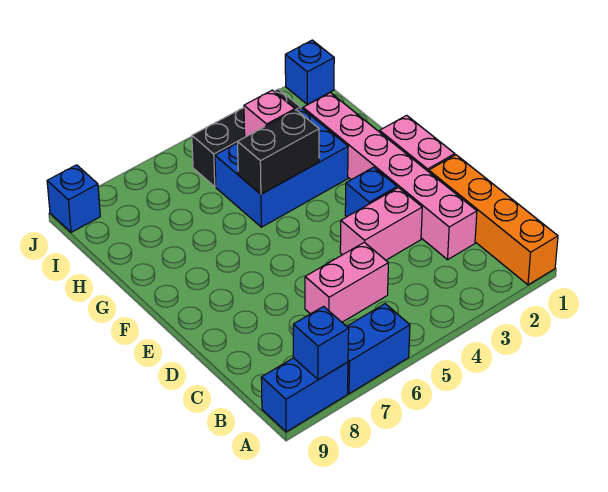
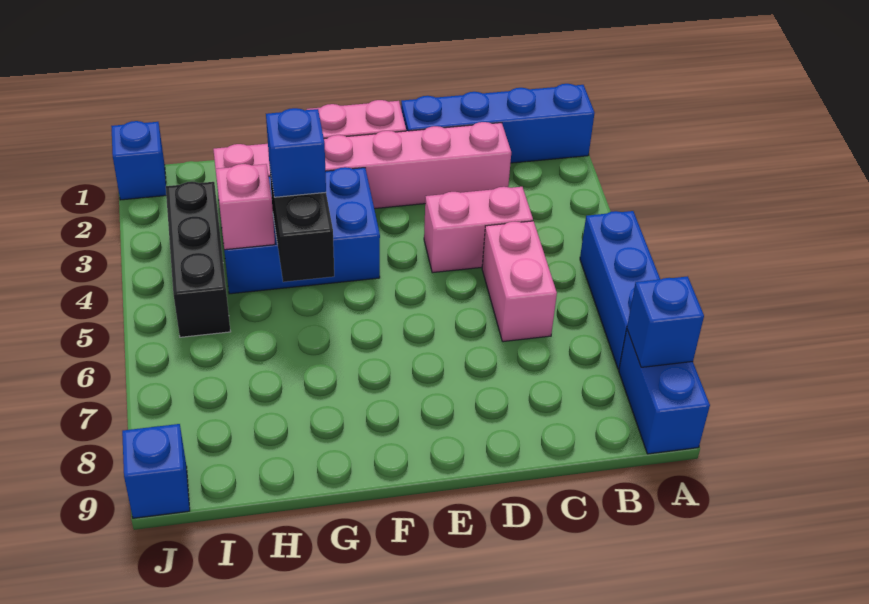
orange 1x4 brick [429,155,558,285] -> blue 1x4 brick [401,84,594,163]
blue 1x2 brick [347,304,410,394] -> blue 1x3 brick [580,211,660,369]
pink 1x2 brick [340,188,422,260] -> pink 1x2 brick turned to [424,187,533,273]
blue 1x1 brick [345,167,397,217] -> blue 1x1 brick moved to [266,108,326,197]
blue 2x3 brick [215,108,348,227] -> blue 2x3 brick turned to [222,167,380,294]

